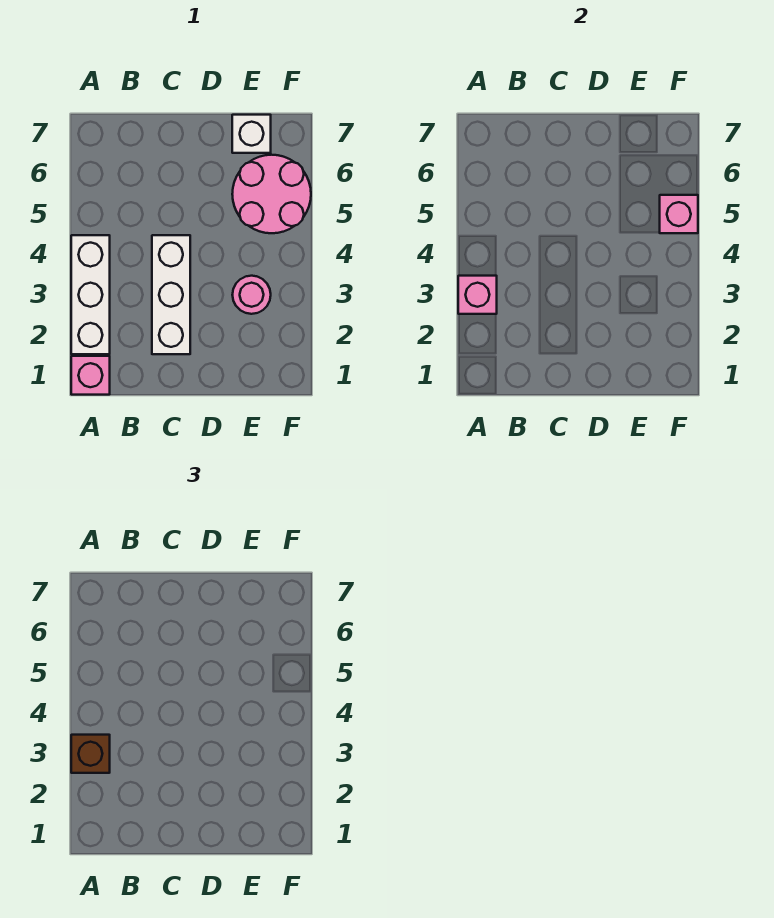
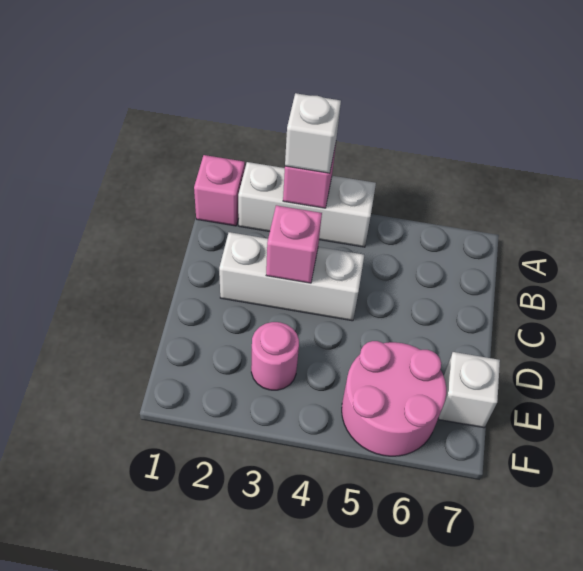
brown 1x1 brick [71,735,110,773] -> white 1x1 brick [285,93,341,173]
pink 1x1 brick [660,195,698,233] -> pink 1x1 brick moved to [266,205,322,283]

